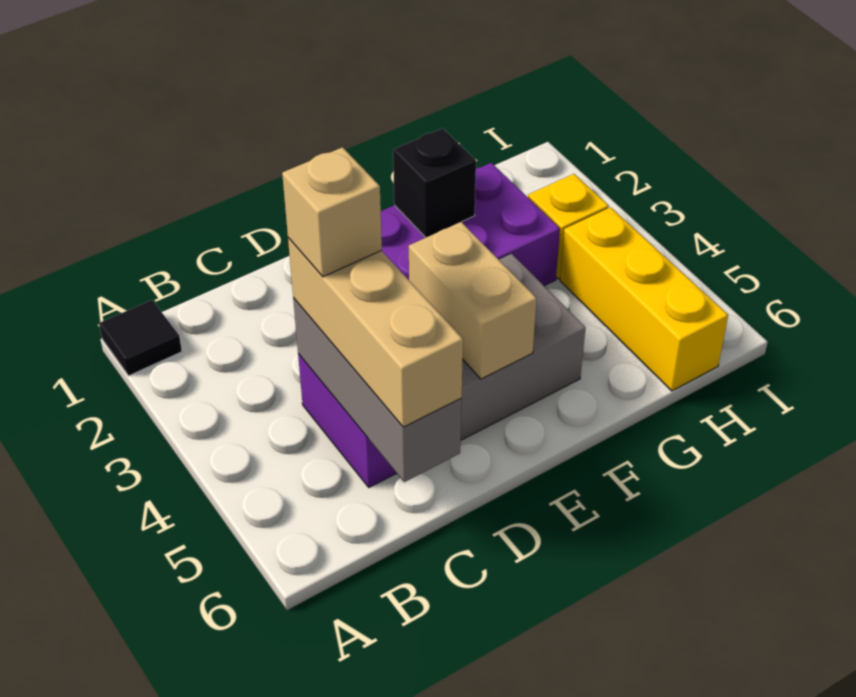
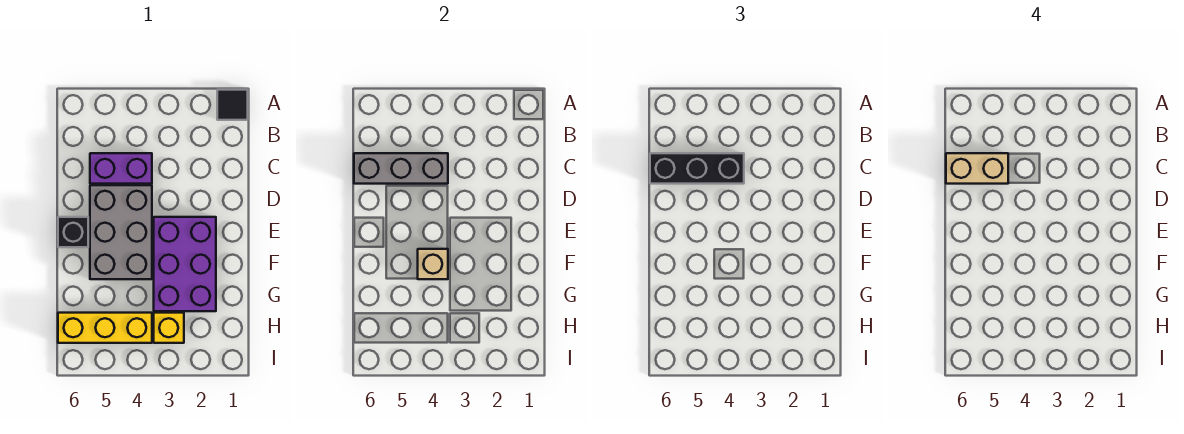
tan 1x3 brick [288,238,463,427] -> black 1x3 brick [650,153,744,184]
tan 1x1 brick [282,147,382,277] -> tan 1x1 brick moved to [418,249,448,279]
tan 1x2 brick [409,222,537,379] -> tan 1x2 brick moved to [946,153,1008,184]
black 1x1 brick [393,128,476,237] -> black 1x1 brick moved to [58,217,88,247]

